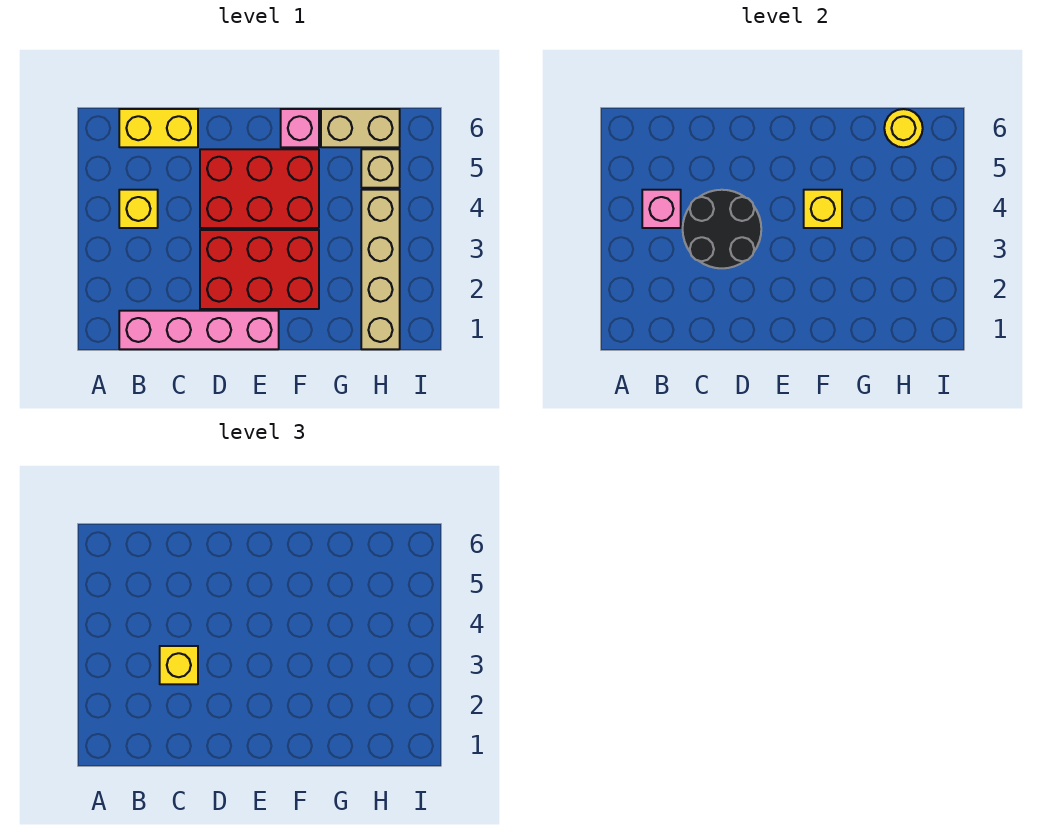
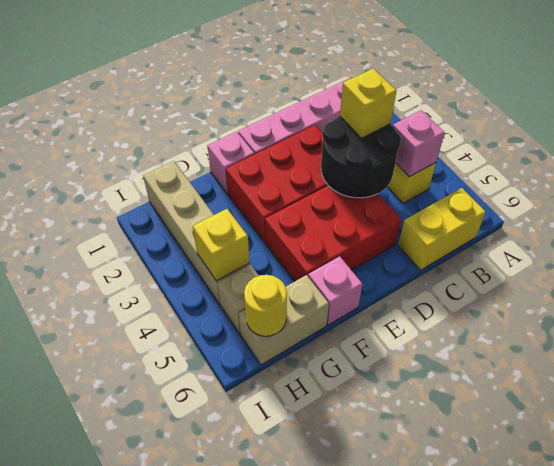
none -> pink 1x1 brick [208,132,254,194]
yellow 1x1 brick [804,190,842,228] -> yellow 1x1 brick moved to [193,209,250,281]

